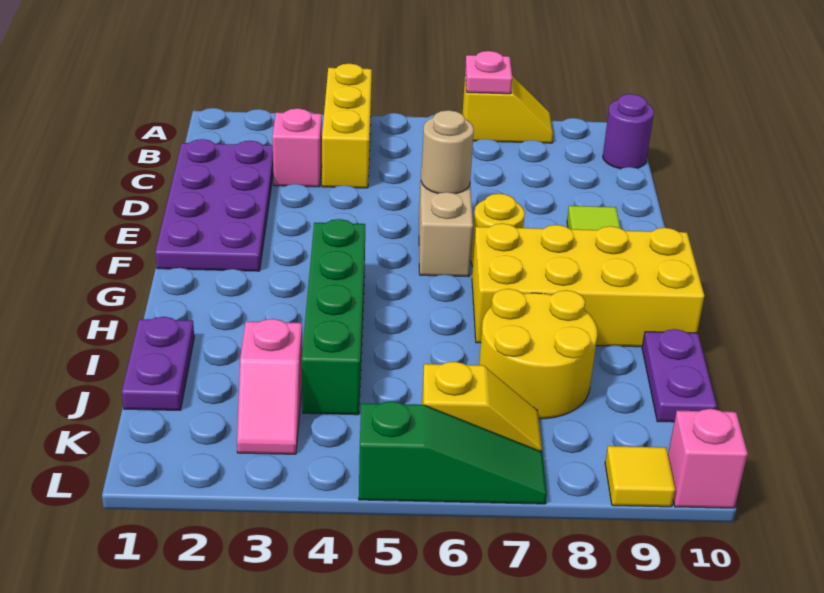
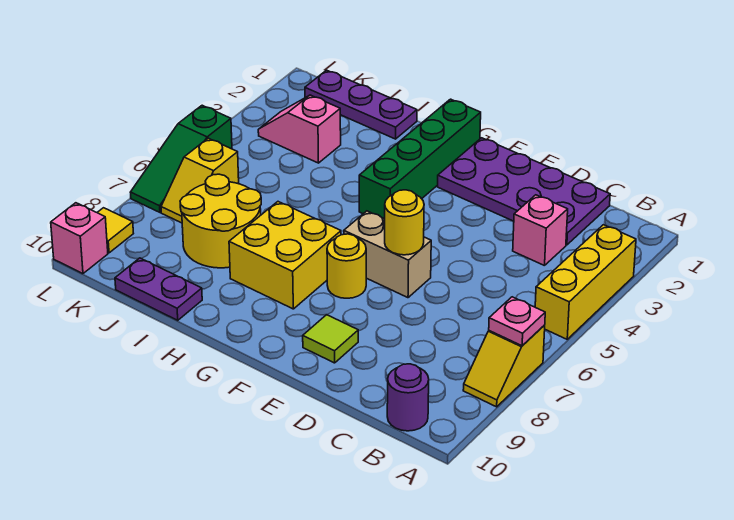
yellow 1x3 brick [322,64,372,188] -> yellow 1x3 brick turned to [535,225,636,339]
tan 1x1 round brick [421,110,474,194] -> yellow 1x1 round brick [385,190,424,255]
green 1x4 brick [302,219,365,415] -> green 1x4 brick turned to [359,99,481,219]
yellow 2x4 brick [472,223,704,347] -> yellow 2x2 brick [229,202,341,309]
purple 1x2 plate [122,317,194,410] -> purple 1x3 plate [305,70,417,139]

